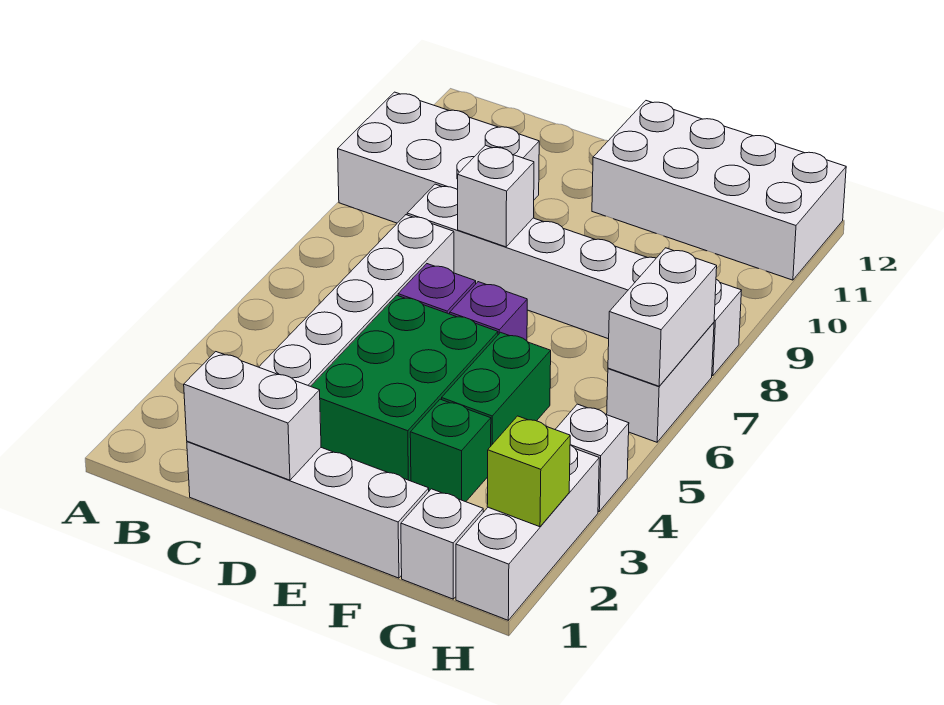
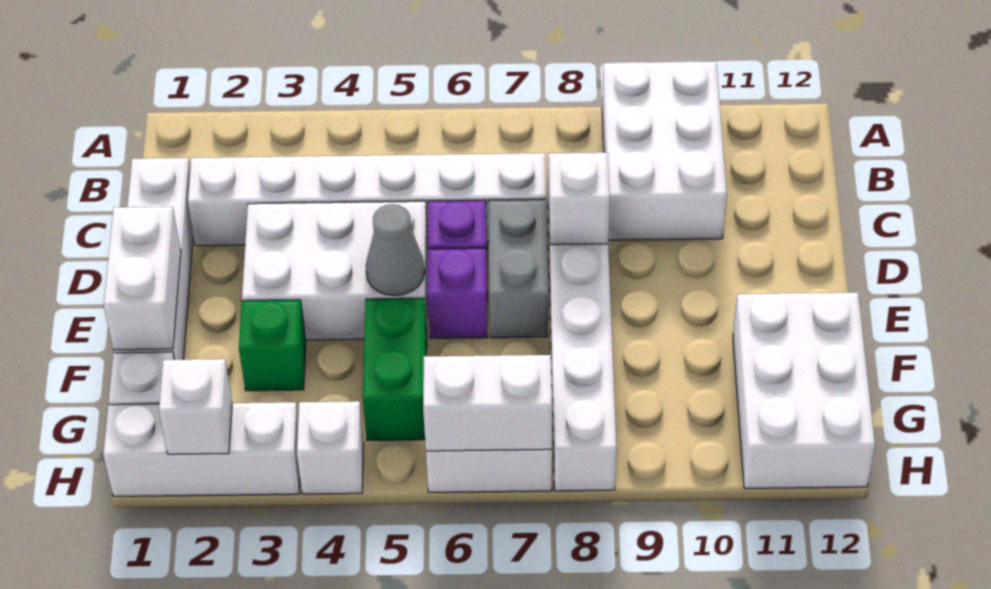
white 1x2 brick [184,352,321,480] -> white 1x2 brick moved to [104,207,181,350]
green 2x3 brick [311,295,498,481] -> white 2x3 brick [242,201,428,340]
none -> grey 1x2 brick [489,200,548,338]
none -> grey 1x1 cone [366,204,425,296]
white 2x4 brick [592,101,846,280] -> white 2x3 brick [733,292,875,488]
green 1x2 brick [442,332,551,445] -> green 1x2 brick turned to [363,298,427,441]
lime 1x1 brick [487,416,570,527] -> white 1x1 brick [159,359,232,454]

